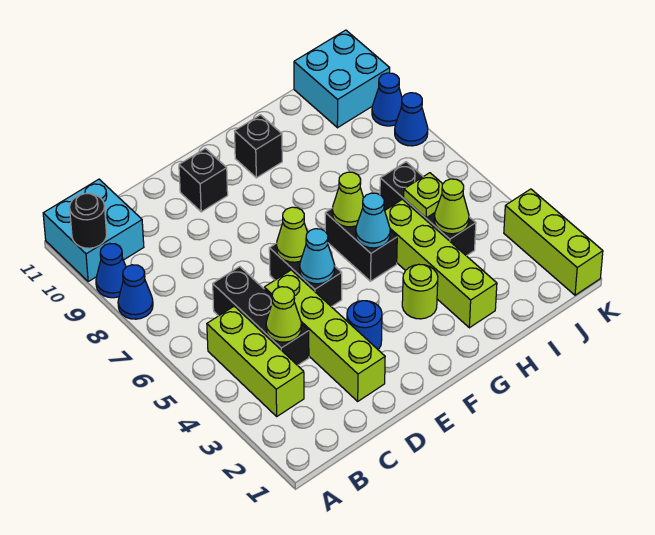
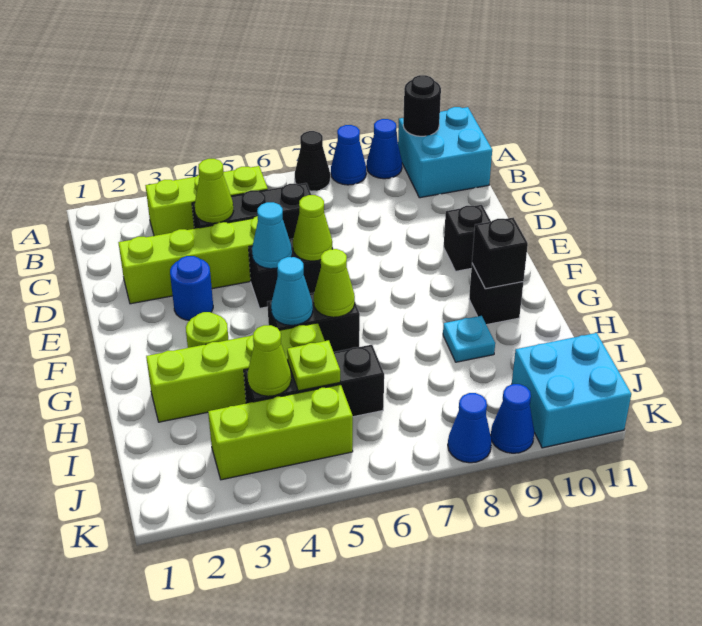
none -> black 1x1 cone [295,131,330,191]
none -> black 1x1 brick [472,218,528,289]
none -> cyan 1x1 plate [443,316,495,362]
lime 1x3 brick [504,189,603,295] -> lime 1x3 brick moved to [208,384,353,480]

